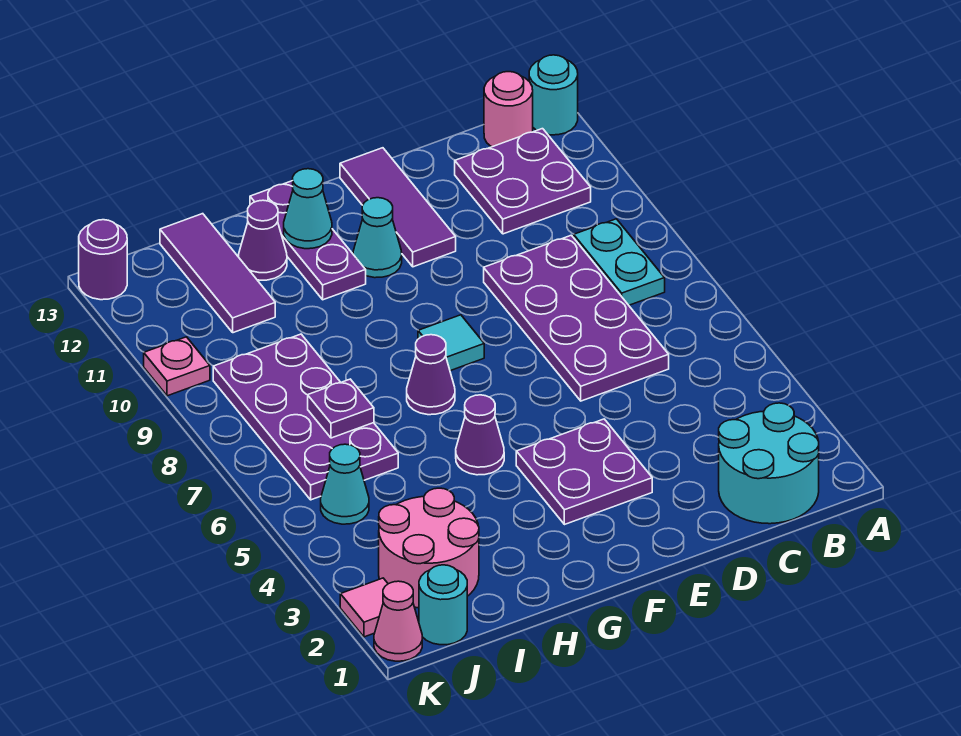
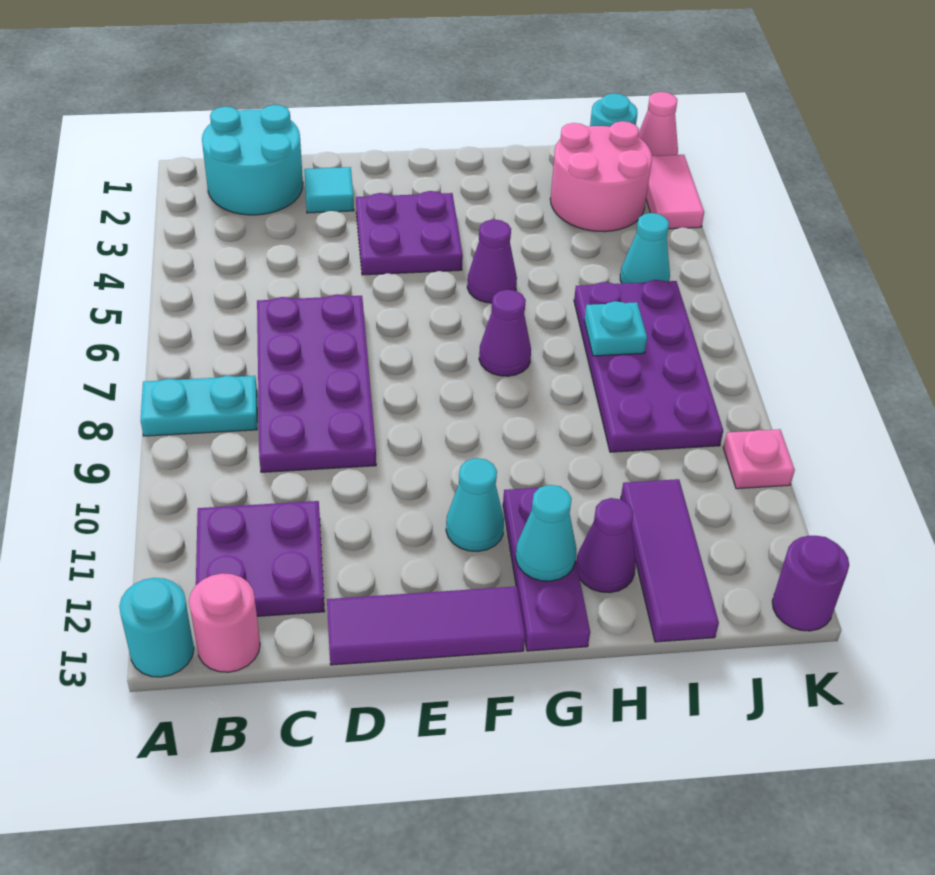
cyan 1x2 plate [574,219,665,305] -> cyan 1x2 plate turned to [141,376,257,436]
purple 1x3 tile [340,148,456,267] -> purple 1x3 tile turned to [327,586,525,665]
cyan 1x1 tile [418,315,484,371] -> cyan 1x1 tile moved to [304,167,354,213]
purple 1x1 plate [308,379,374,438] -> cyan 1x1 plate [584,301,647,356]
pink 1x1 tile [340,578,388,637] -> pink 1x2 tile [646,155,704,229]

